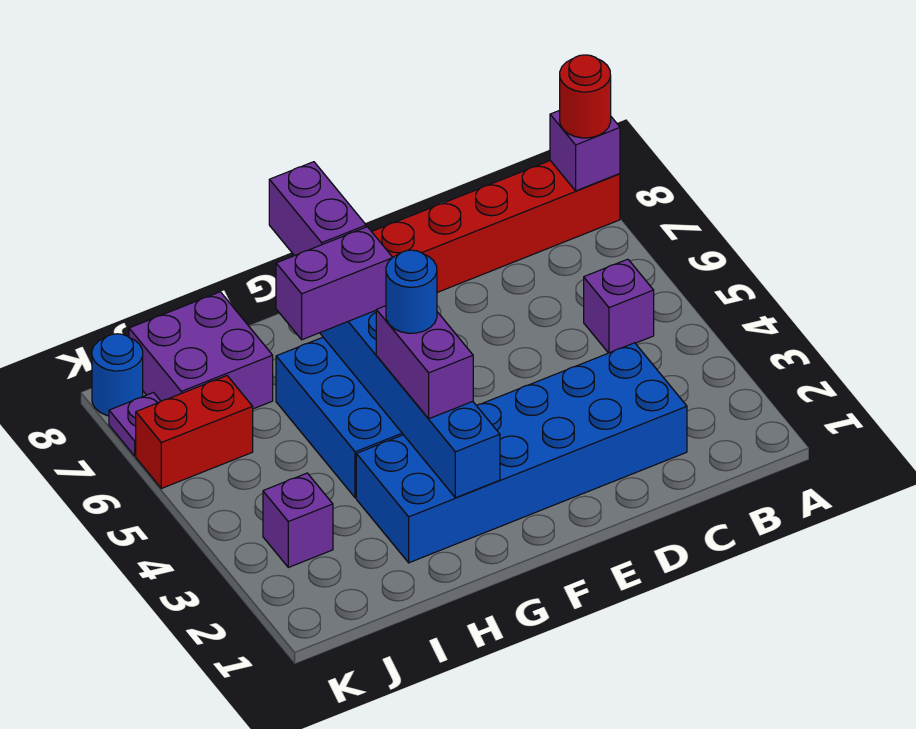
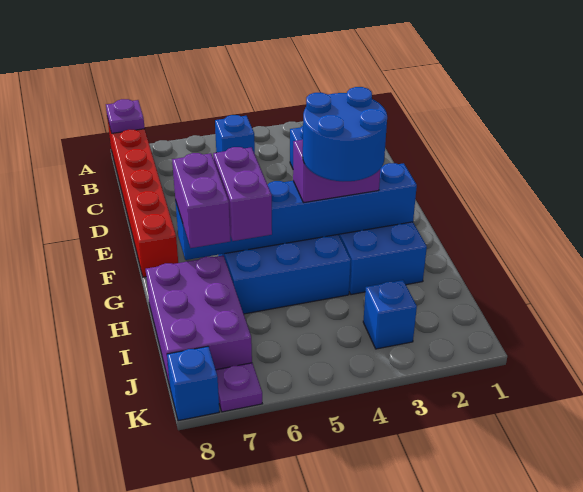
purple 1x1 brick [550,110,620,191] -> purple 1x1 plate [106,99,145,133]
red 1x1 round brick [560,55,611,138] -> none
purple 1x1 brick [584,259,654,353] -> blue 1x1 brick [215,115,255,154]
blue 1x1 round brick [386,250,437,333] -> blue 2x2 round brick [303,87,387,181]
purple 1x2 brick [269,162,366,256] -> purple 1x2 brick turned to [172,153,230,248]
purple 2x2 brick [129,292,273,409] -> purple 2x3 brick [146,256,252,386]
purple 1x1 brick [263,473,333,567] -> blue 1x1 brick [363,280,417,349]
red 1x2 brick [136,376,253,488] -> none
blue 1x1 round brick [92,334,143,416] -> blue 1x1 brick [167,346,219,421]

